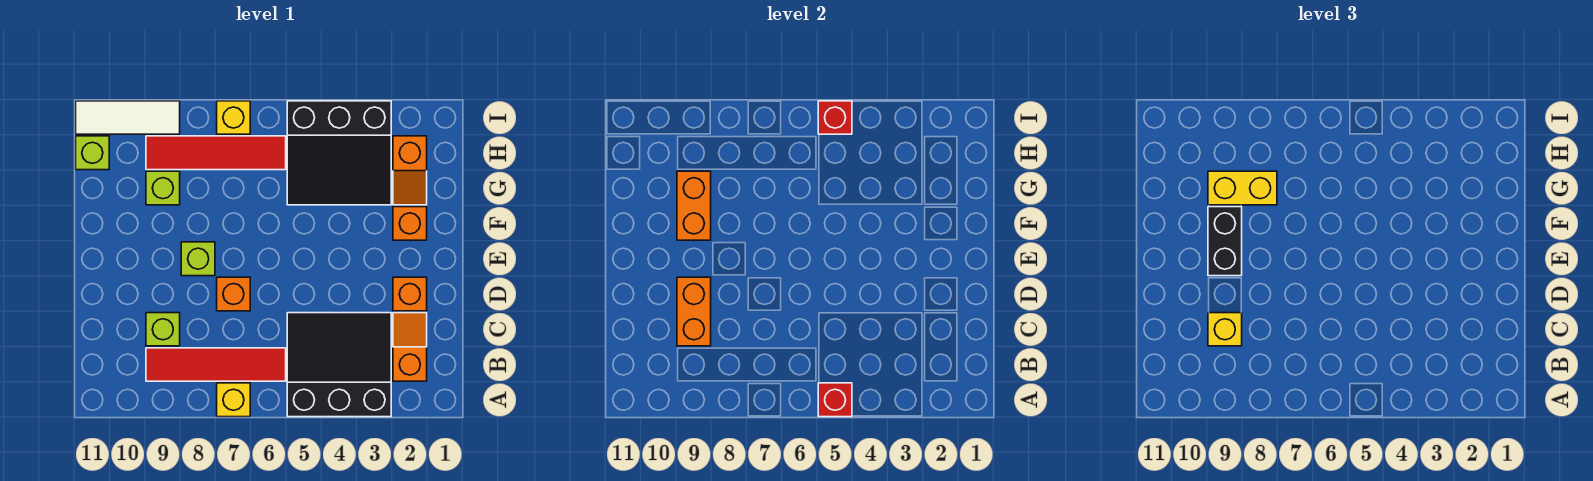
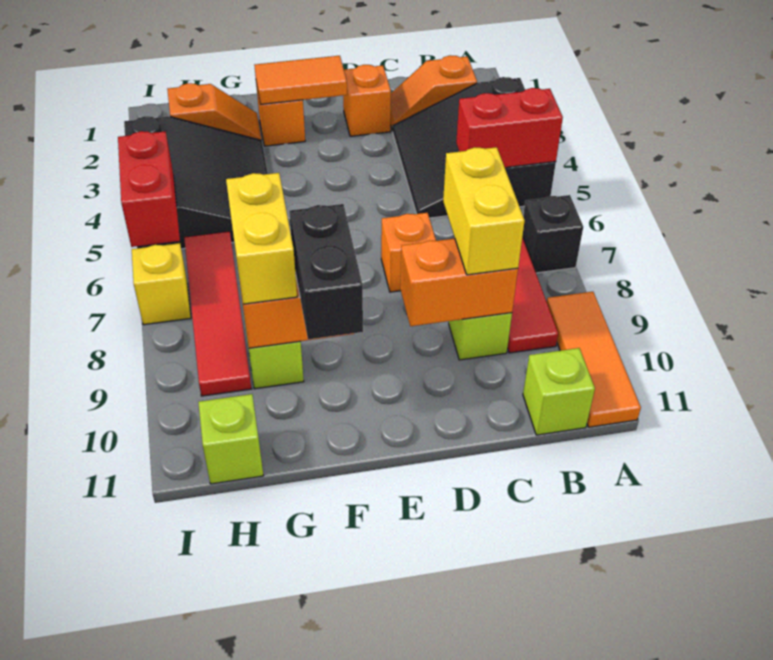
red 1x1 brick [818,383,852,417] -> red 1x2 brick [456,88,563,168]
yellow 1x1 brick [217,383,250,417] -> black 1x1 brick [522,195,583,273]
none -> orange 1x3 tile [547,292,641,427]
yellow 1x1 brick [1208,313,1242,346] -> yellow 1x2 brick [443,147,525,275]
none -> orange 1x2 tile [254,56,347,105]
lime 1x1 brick [181,242,215,276] -> lime 1x1 brick moved to [523,348,595,435]
black 1x2 brick [1208,207,1242,276] -> black 1x2 brick turned to [289,204,363,339]
red 1x1 brick [818,101,852,134] -> red 1x2 brick [118,131,180,247]
white 1x3 tile [76,101,180,134] -> none

